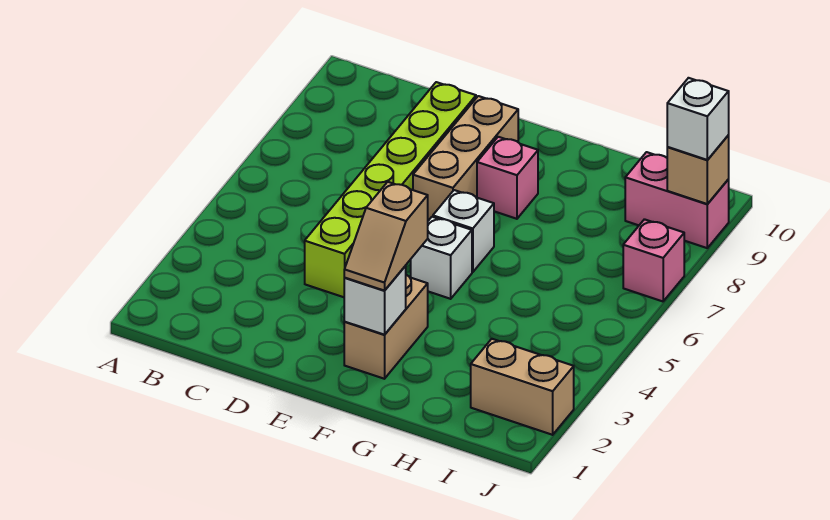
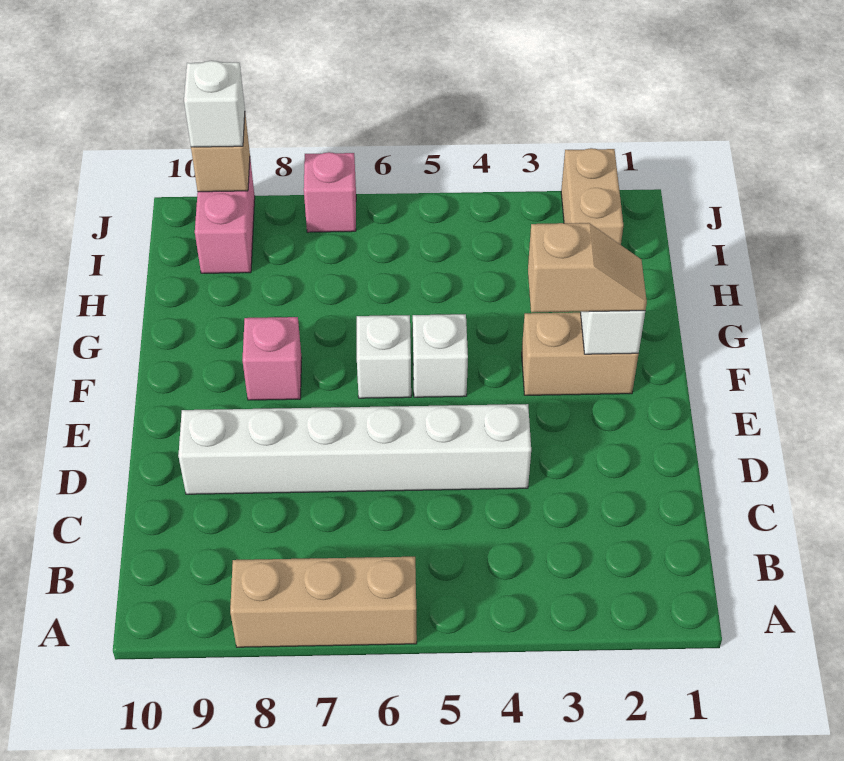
lime 1x6 brick [305,82,476,297] -> white 1x6 brick [178,404,531,494]
tan 1x3 brick [413,96,518,221] -> tan 1x3 brick moved to [230,557,417,647]

